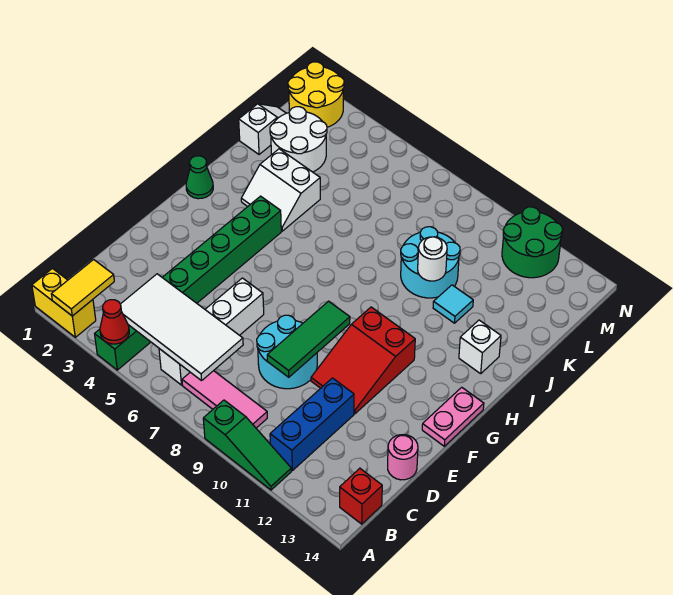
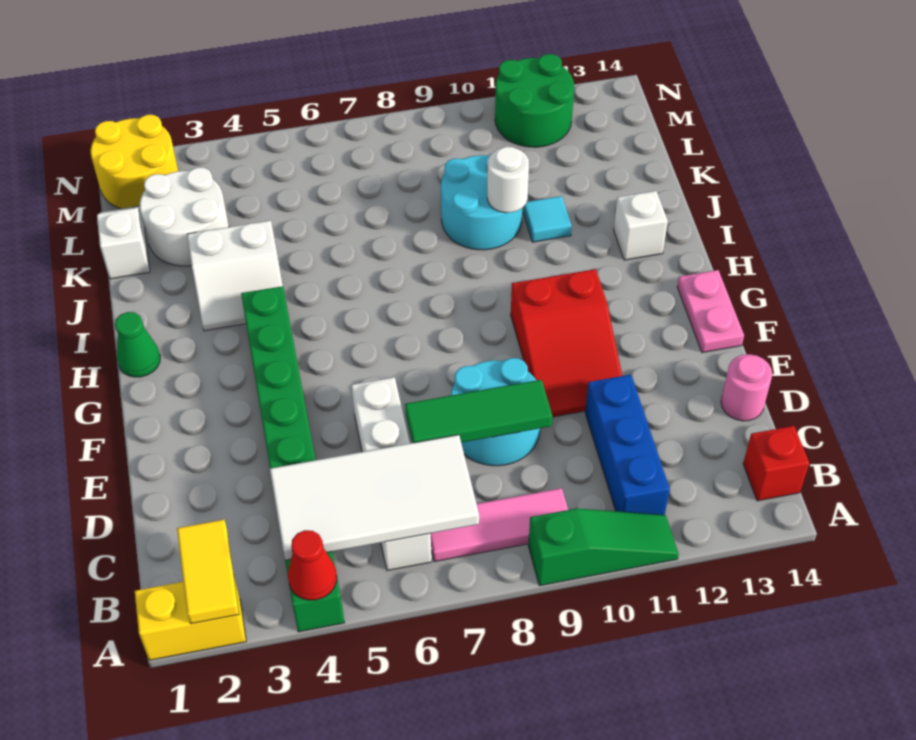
green 1x3 tile [267,301,350,377] -> green 1x3 tile turned to [405,380,552,443]

